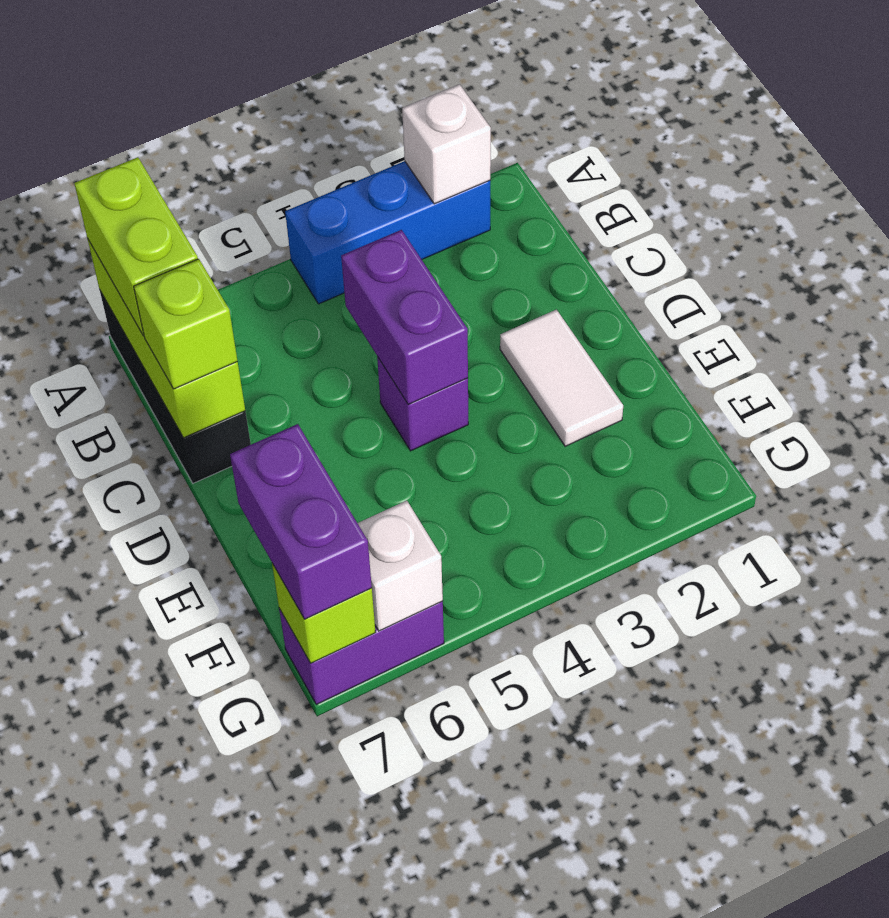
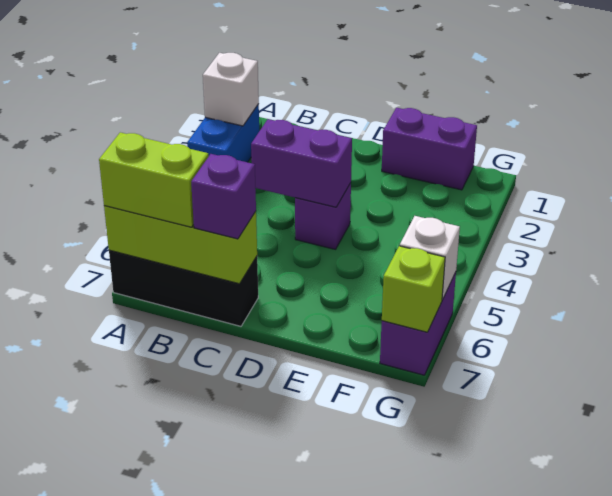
blue 1x3 brick [285,161,490,304] -> blue 1x2 brick [187,104,259,162]
lime 1x1 brick [134,259,237,389] -> purple 1x1 brick [191,154,256,239]
white 1x2 tile [500,310,623,446] -> none
purple 1x2 brick [230,424,372,619] -> purple 1x2 brick moved to [382,108,477,190]

